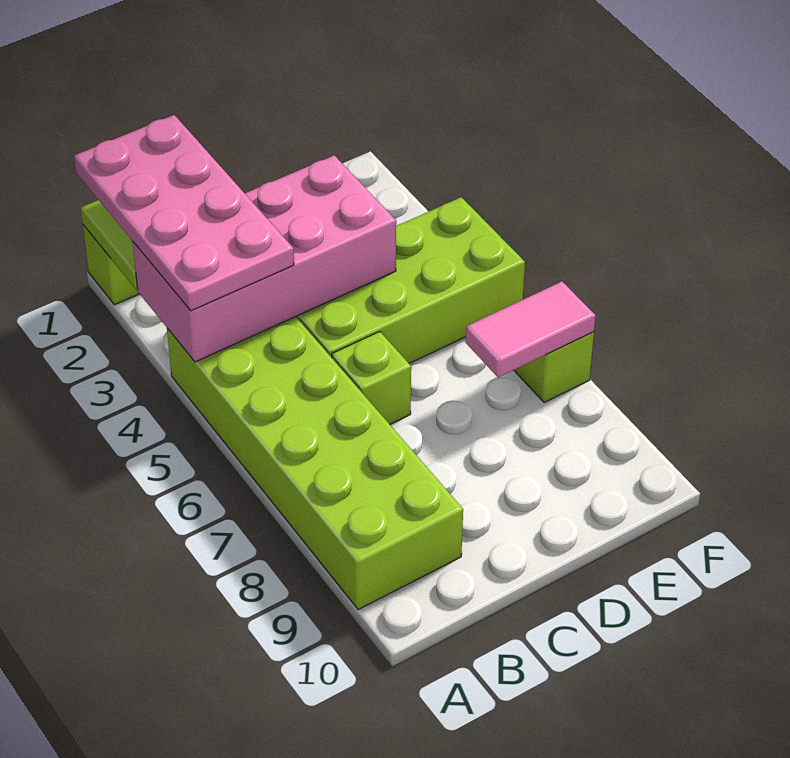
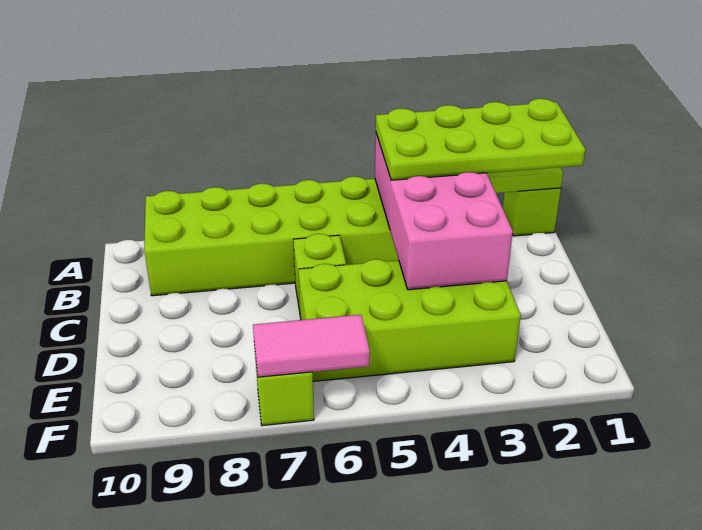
pink 2x4 plate [74,115,294,311] -> lime 2x4 plate [376,99,585,180]
lime 2x4 brick [296,197,525,363] -> lime 2x4 brick turned to [298,259,521,381]
pink 1x2 tile [465,282,596,378] -> pink 1x2 tile turned to [253,315,370,377]

